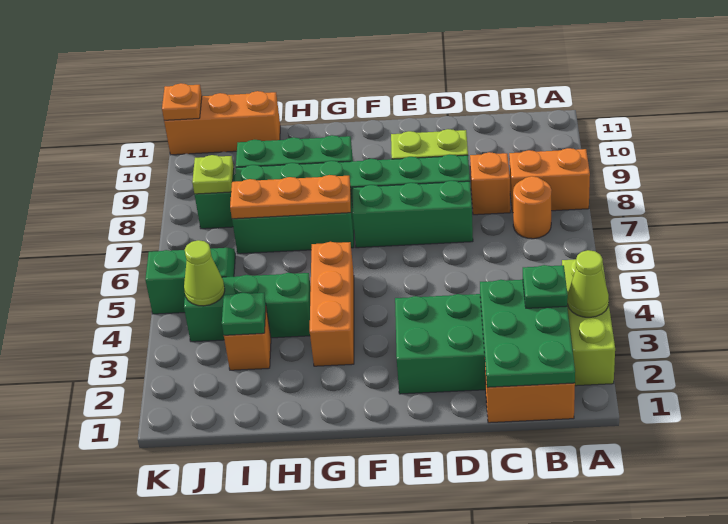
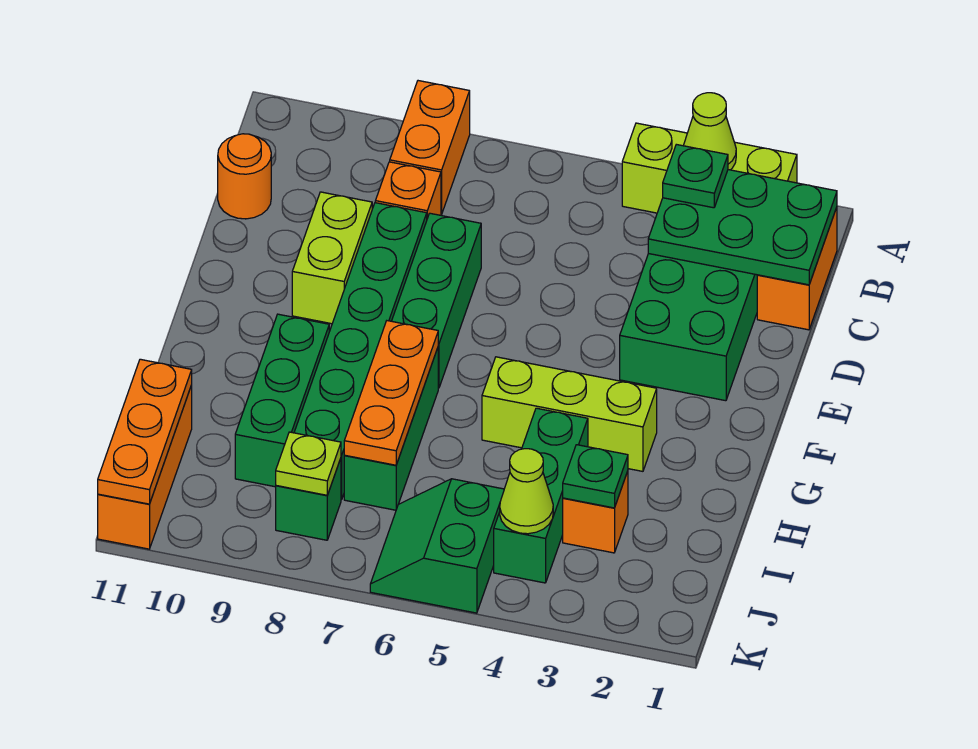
orange 1x1 round brick [513,176,552,239] -> orange 1x1 round brick moved to [218,134,271,219]
orange 1x3 brick [310,242,354,366] -> lime 1x3 brick [482,357,657,471]
orange 1x1 plate [162,83,202,120] -> orange 1x3 plate [98,359,192,504]

